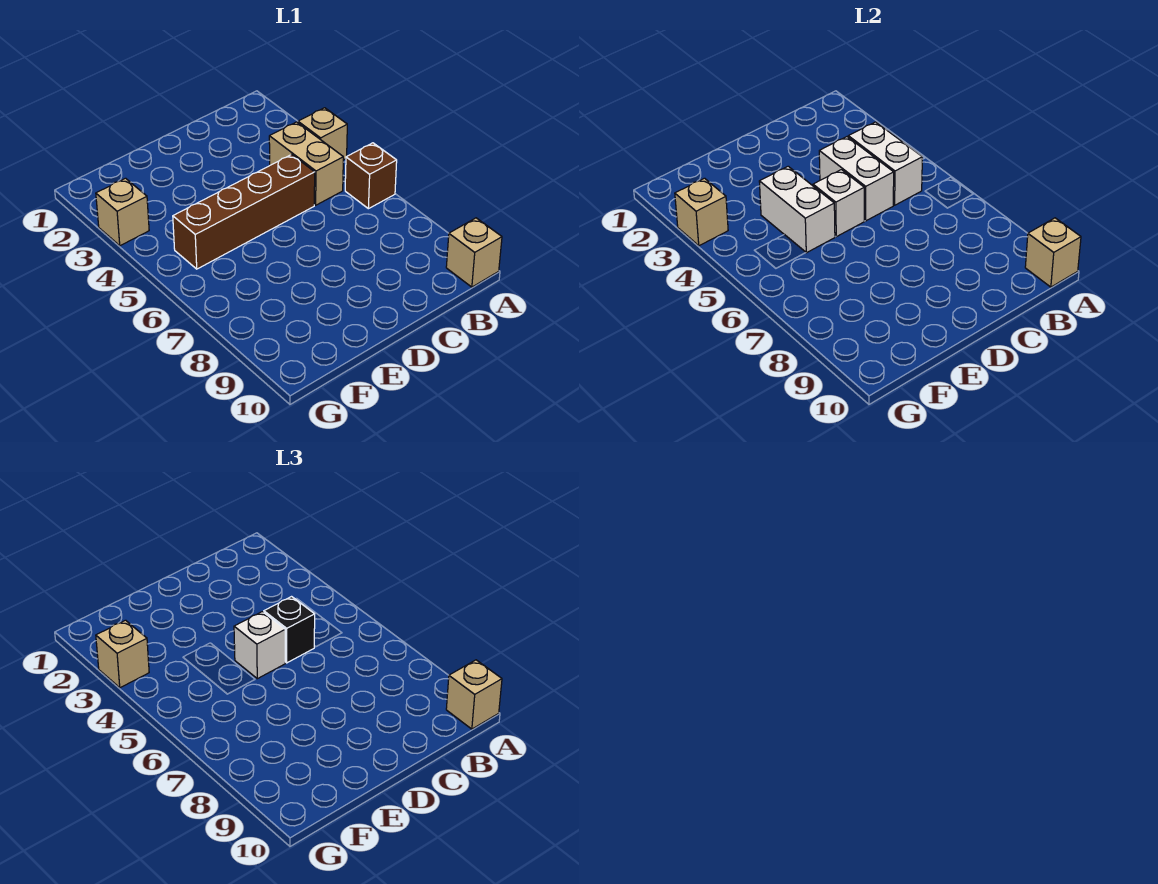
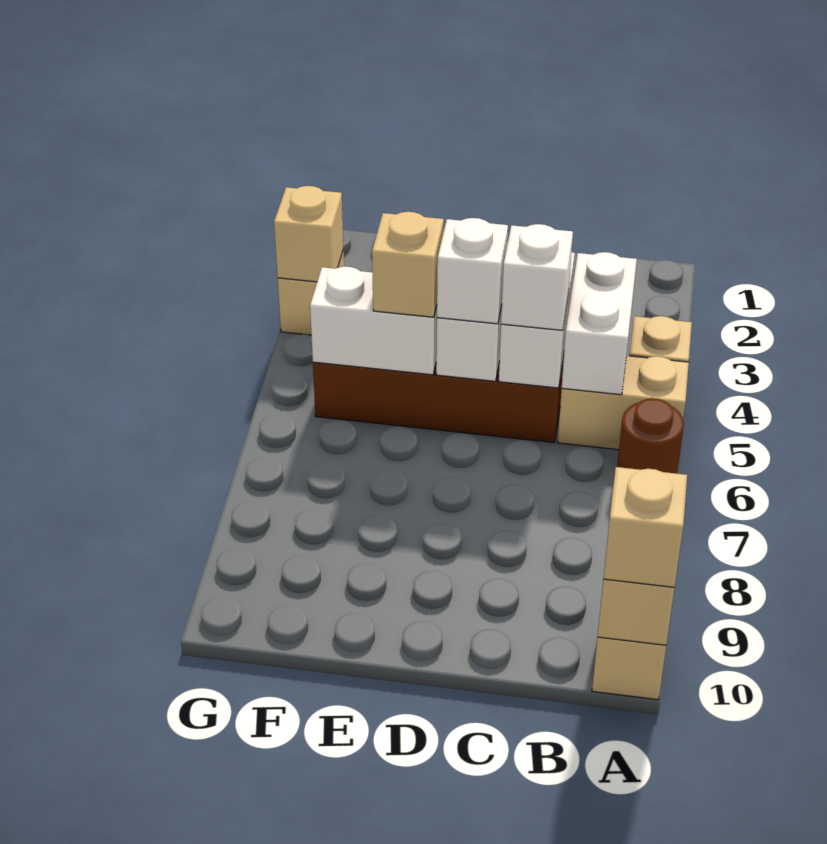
brown 1x1 brick [345,143,397,209] -> brown 1x1 round brick [617,398,684,474]
tan 1x2 brick [269,122,343,205] -> tan 1x2 brick turned to [558,356,689,450]
black 1x1 brick [264,597,315,663] -> white 1x1 brick [501,224,573,330]
white 1x2 brick [759,166,835,253] -> white 1x2 brick turned to [310,267,437,375]
tan 1x1 brick [96,620,149,688] -> tan 1x1 brick moved to [372,212,444,317]

